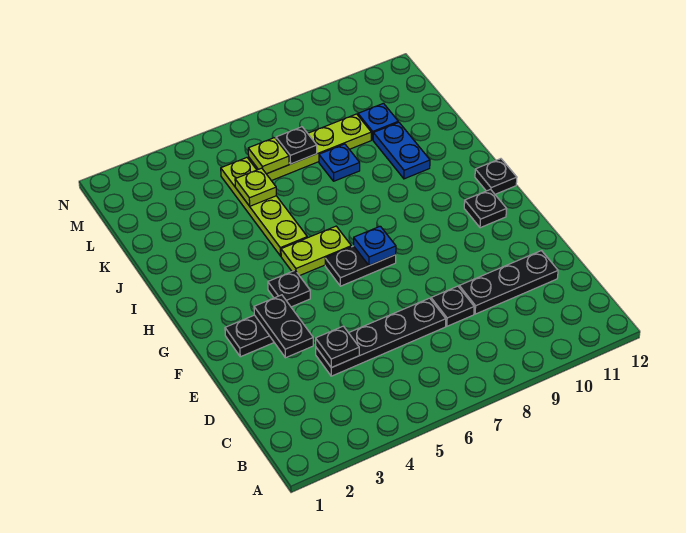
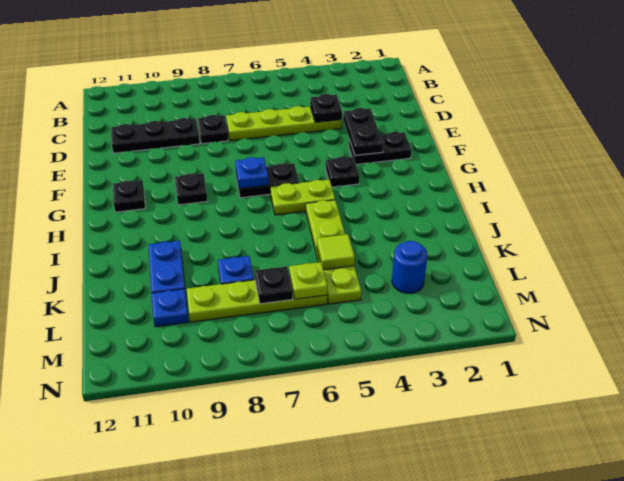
black 1x4 plate [316,298,446,376] -> lime 1x4 plate [226,106,342,141]
black 1x1 plate [475,159,517,194] -> black 1x1 plate moved to [175,174,208,205]
lime 1x1 plate [235,168,276,206] -> lime 1x1 tile [317,234,355,270]
none -> blue 1x1 round brick [392,241,428,293]

